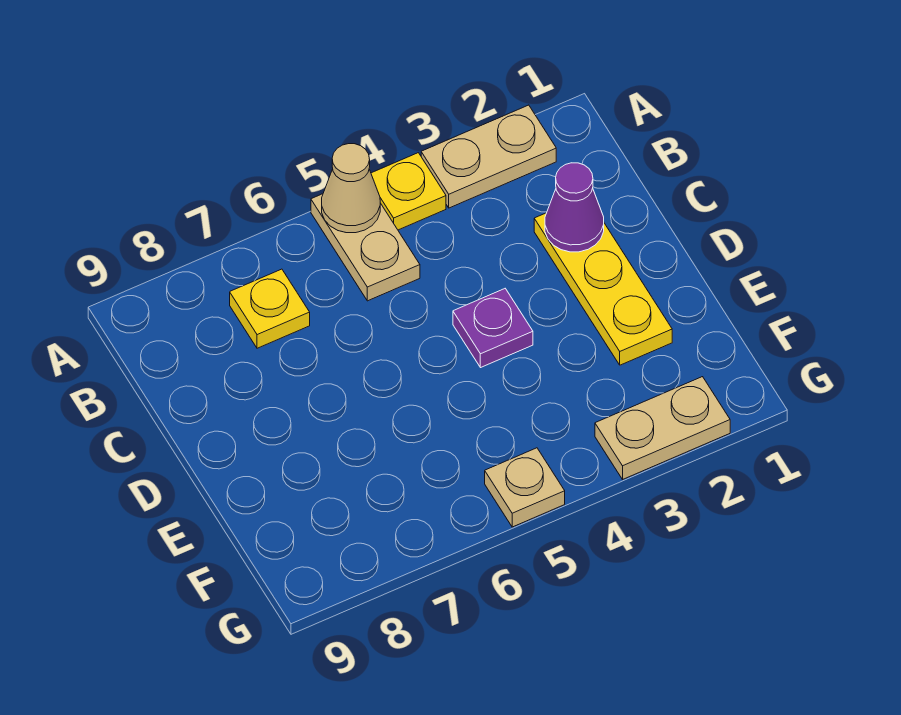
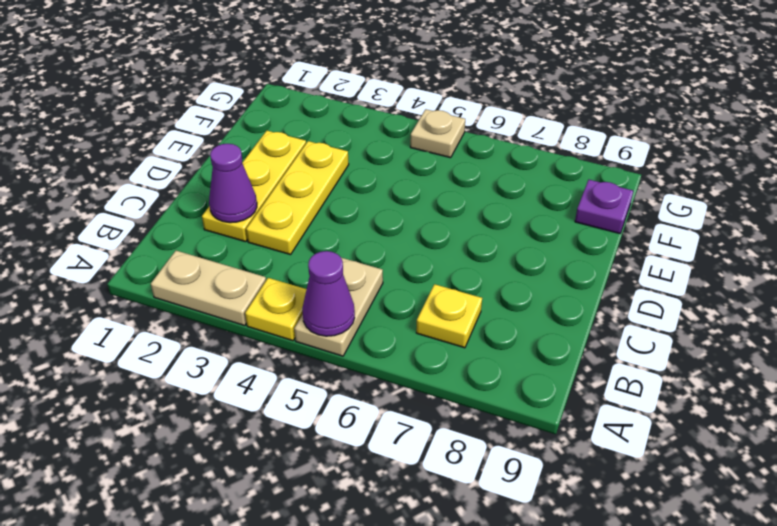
tan 1x1 cone [322,144,380,233] -> purple 1x1 cone [302,251,355,336]
none -> yellow 1x3 plate [246,141,349,255]
purple 1x1 plate [453,289,533,368] -> purple 1x1 plate moved to [575,180,633,234]
tan 1x2 plate [595,377,730,479] -> none

